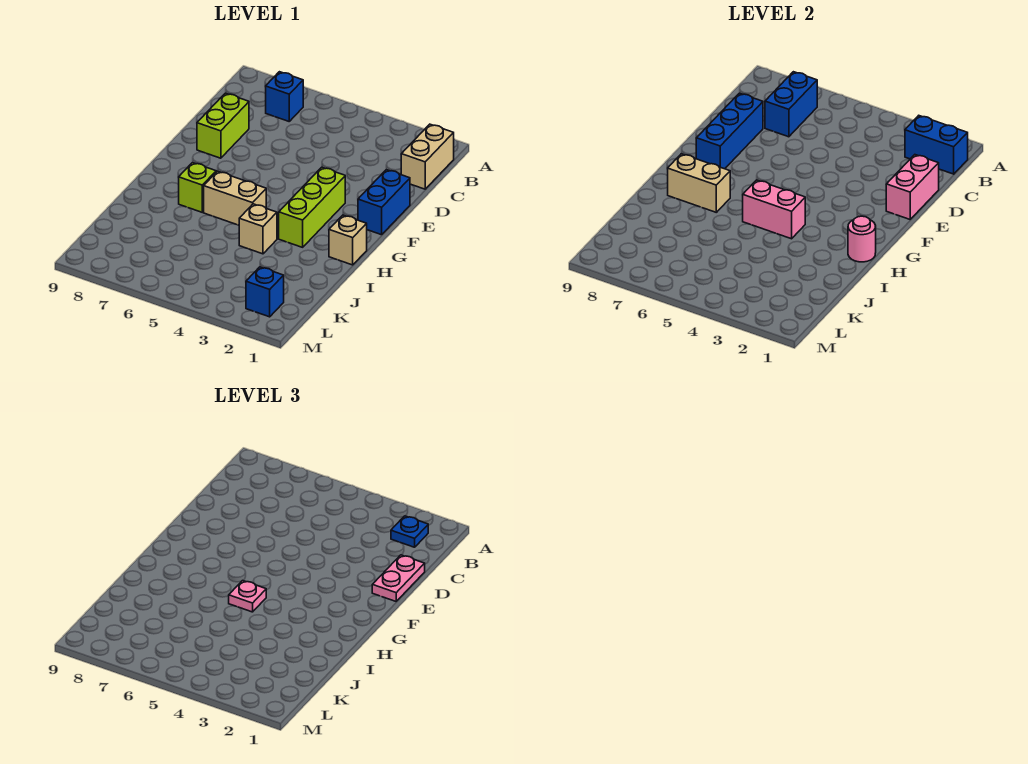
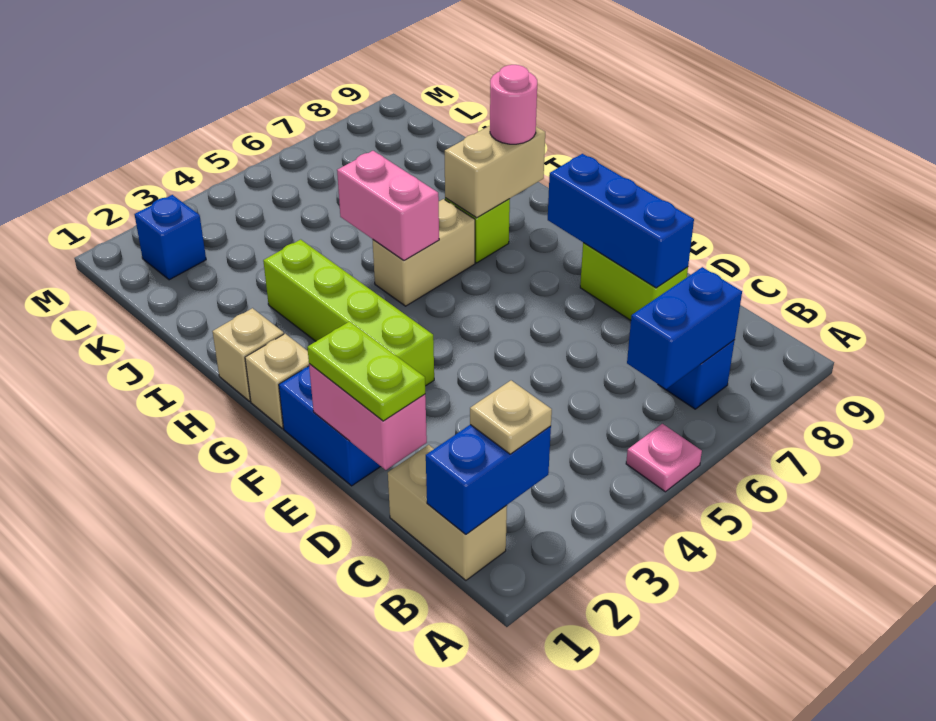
blue 1x1 plate [391,516,428,547] -> tan 1x1 plate [470,380,552,454]
blue 1x2 brick [765,72,817,137] -> blue 1x2 brick turned to [627,267,742,389]
pink 1x2 plate [372,555,425,601] -> lime 1x2 plate [307,321,425,421]
lime 1x3 brick [279,167,345,247] -> lime 1x4 brick [263,240,434,386]
pink 1x1 round brick [848,216,876,262] -> pink 1x1 round brick moved to [490,65,537,144]
pink 1x2 brick [743,180,805,239] -> pink 1x2 brick turned to [337,151,439,260]
pink 1x1 plate [229,580,266,612] -> pink 1x1 plate moved to [626,424,702,492]
tan 1x1 brick [239,204,277,254] -> tan 1x1 brick moved to [245,334,309,428]

